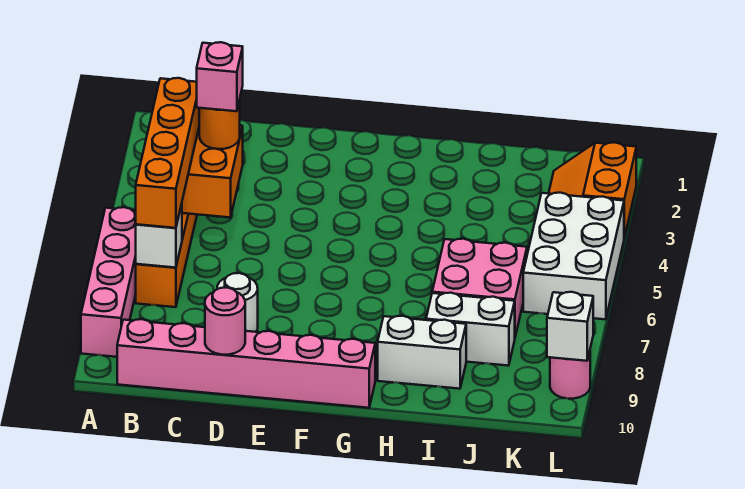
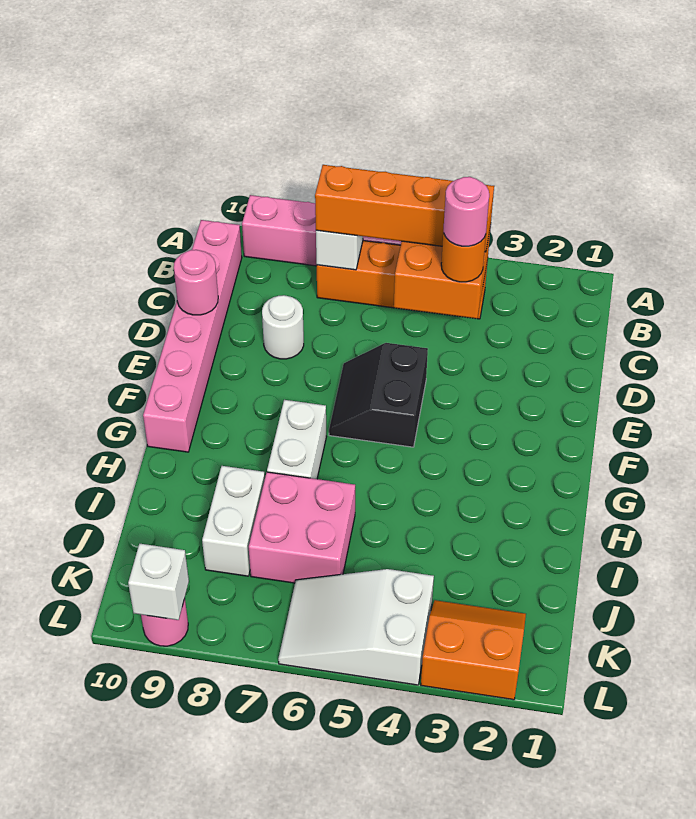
pink 1x1 brick [197,42,243,111] -> pink 1x1 round brick [444,177,489,246]
none -> black 2x2 slope [329,343,428,447]
white 1x2 brick [378,316,466,389] -> white 1x2 brick moved to [267,400,326,479]
white 2x3 brick [523,193,624,319] -> white 2x3 slope [278,569,434,685]

